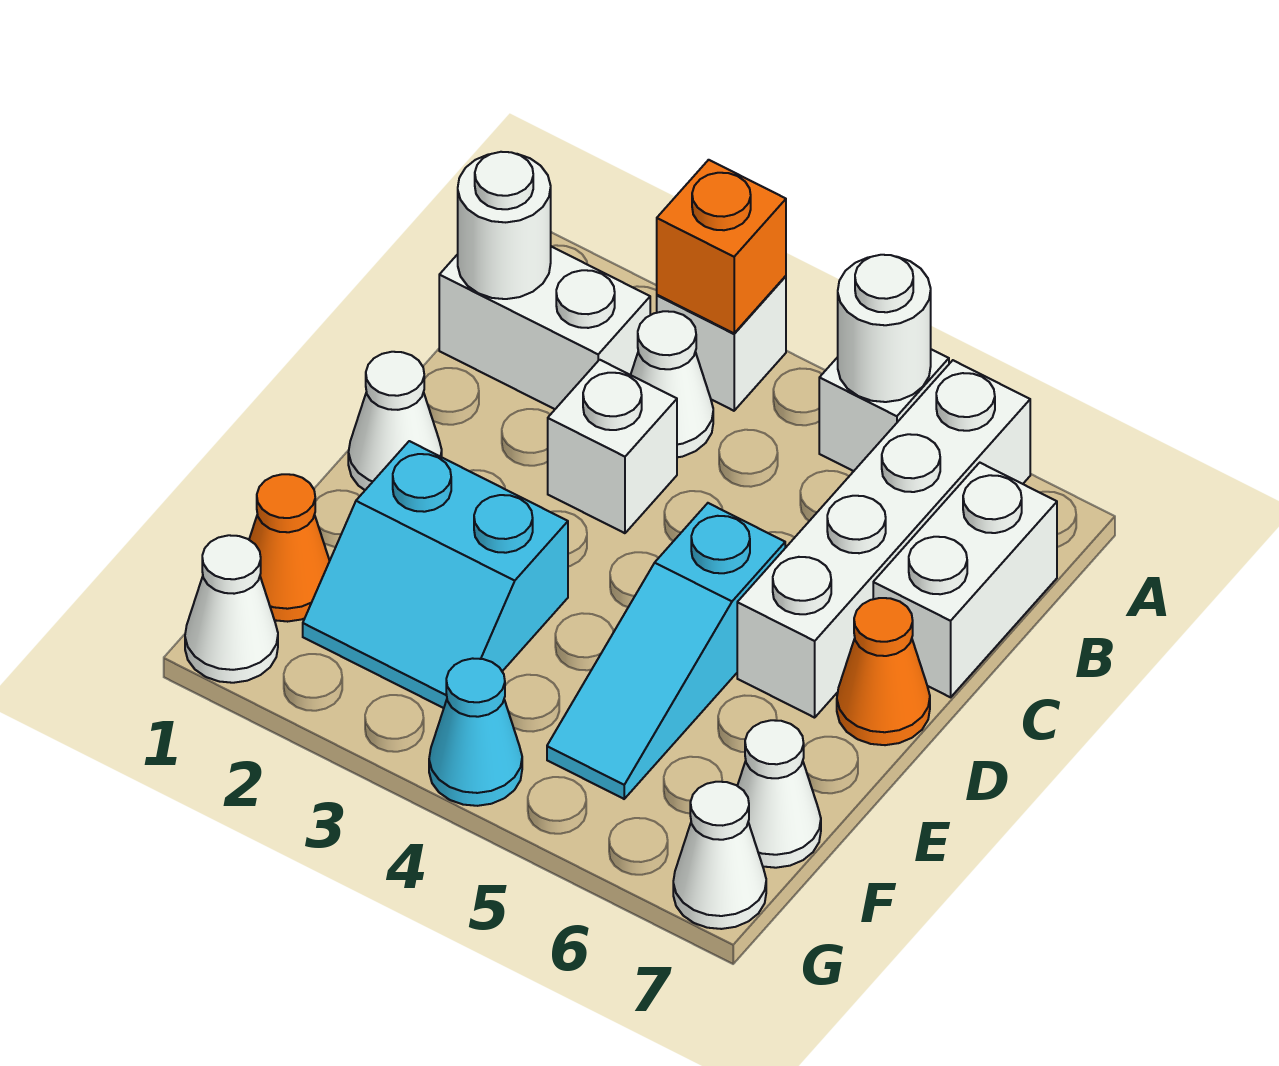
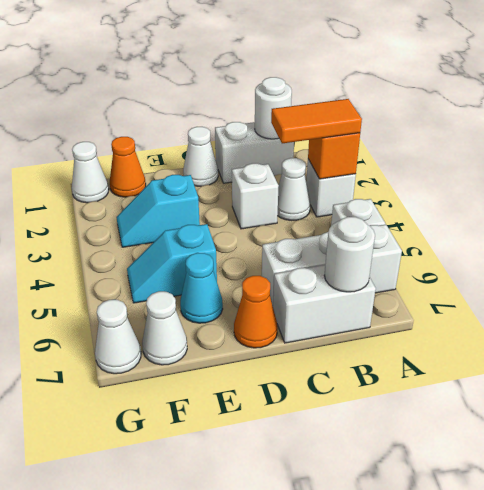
none -> orange 1x2 tile [271,99,362,143]
white 1x1 round brick [838,255,931,402] -> white 1x1 round brick moved to [324,217,375,292]
white 1x4 brick [737,360,1030,718] -> white 1x3 brick [262,224,402,305]
white 1x2 brick [439,246,650,409] -> white 1x2 brick turned to [215,122,294,183]
cyan 1x3 slope [547,503,785,799] -> cyan 1x2 slope [127,224,217,303]
cyan 2x2 slope [303,441,568,708] -> cyan 1x2 slope [117,175,200,247]
cyan 1x1 cone [429,658,522,806] -> cyan 1x1 cone moved to [180,253,223,323]

